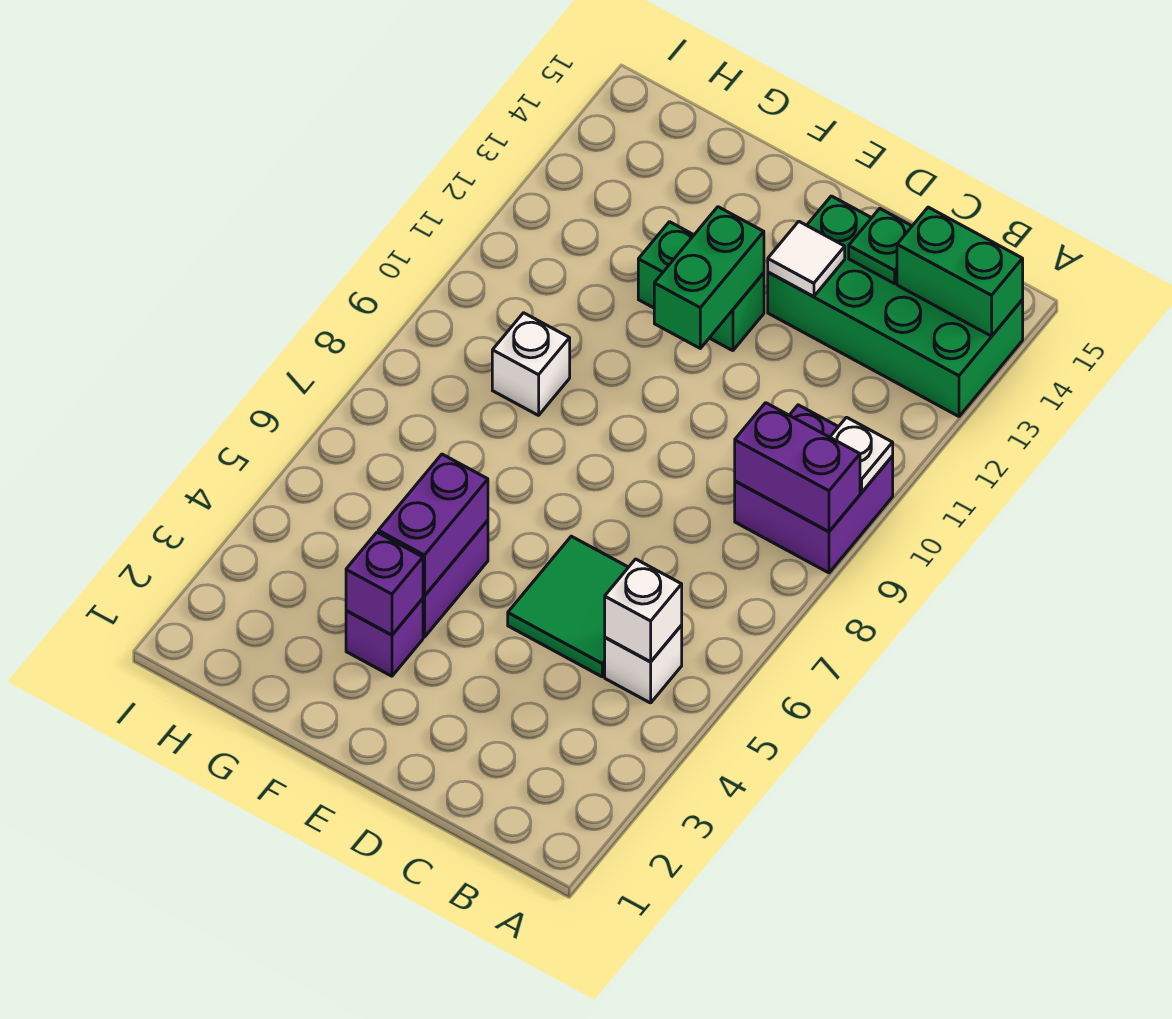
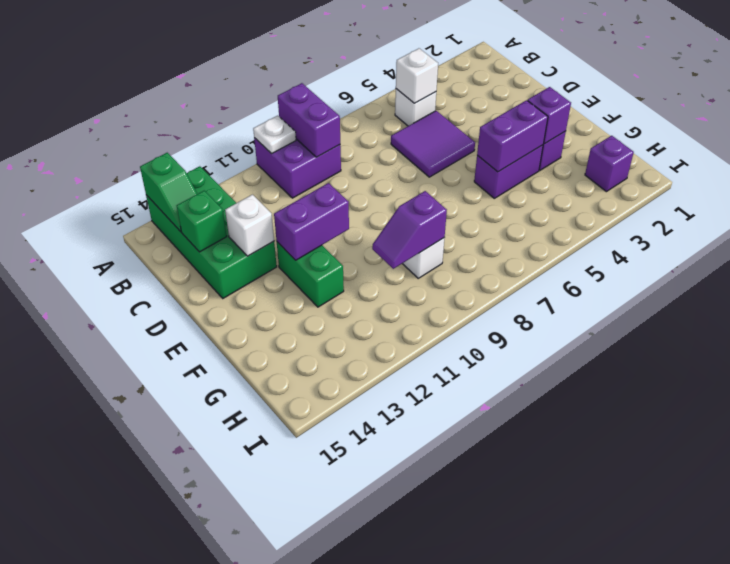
green 1x2 brick [897,207,1023,336] -> green 1x2 slope [140,153,197,232]
green 2x2 tile [508,536,628,677] -> purple 2x2 tile [391,111,475,177]
green 1x1 plate [849,209,912,284] -> green 1x1 brick [177,191,227,252]
white 1x1 tile [768,221,845,297] -> white 1x1 brick [225,195,274,256]
green 1x2 brick [654,207,764,348] -> purple 1x2 brick [274,183,349,260]
none -> purple 1x2 slope [372,191,447,269]
none -> purple 1x1 brick [585,136,634,192]

